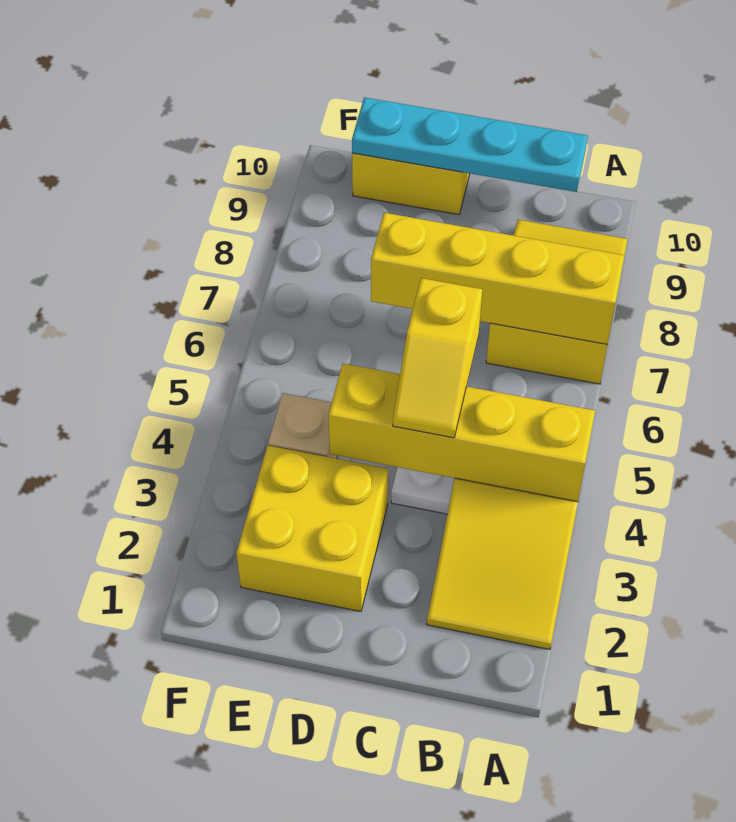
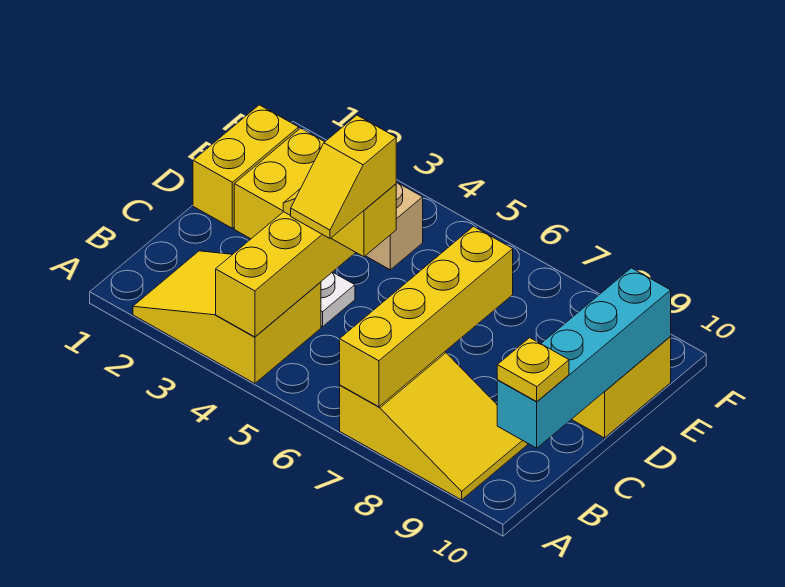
none -> yellow 1x2 slope [291,115,396,238]
cyan 1x4 plate [352,97,588,192] -> cyan 1x4 brick [497,268,671,448]
none -> yellow 1x1 plate [497,338,569,401]
none -> yellow 1x2 brick [193,105,299,228]

